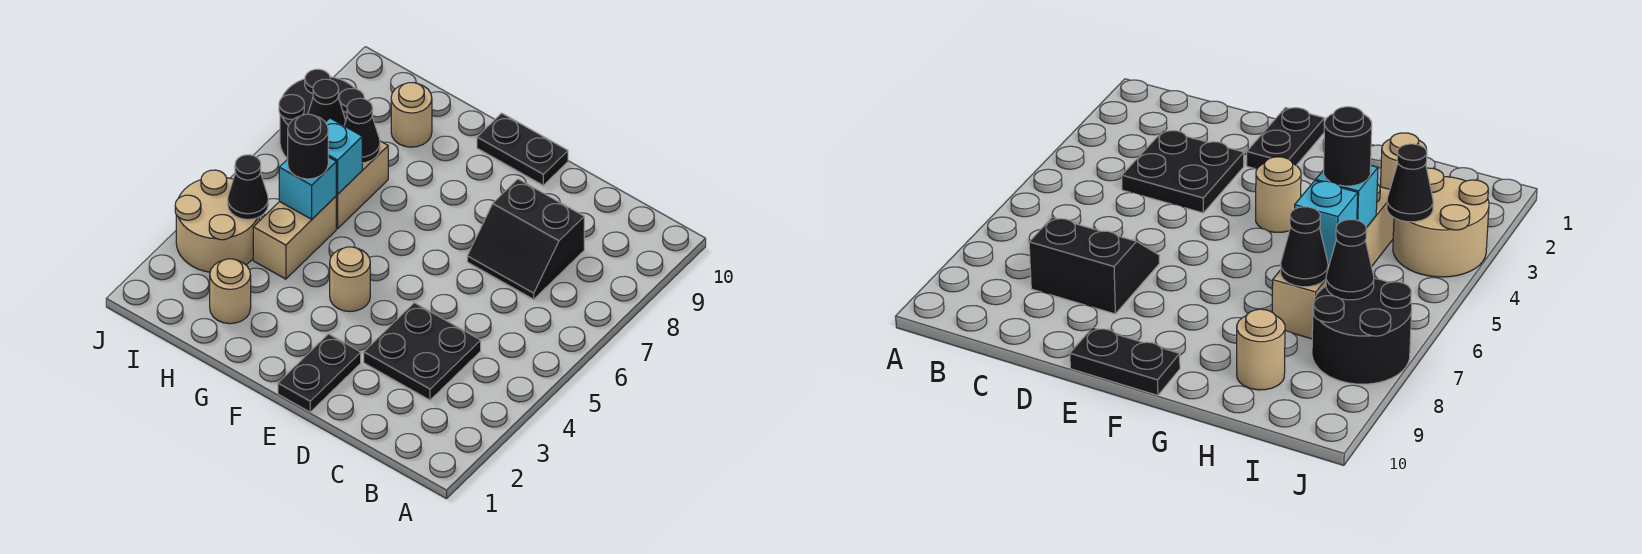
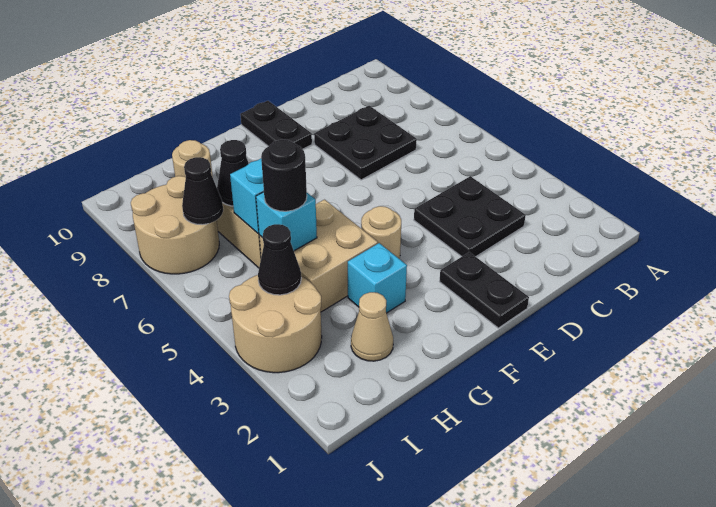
black 2x2 slope [467,179,584,299] -> black 2x2 plate [314,106,417,180]
black 1x2 plate [477,113,568,185] -> black 1x2 plate turned to [240,101,312,149]
none -> cyan 1x1 brick [348,243,407,313]
tan 1x1 round brick [210,259,251,324] -> tan 1x1 cone [351,292,393,361]
tan 1x2 brick [253,197,336,279] -> tan 2x2 brick [259,200,378,312]
black 2x2 round brick [279,69,364,159] -> tan 2x2 round brick [131,176,219,274]

